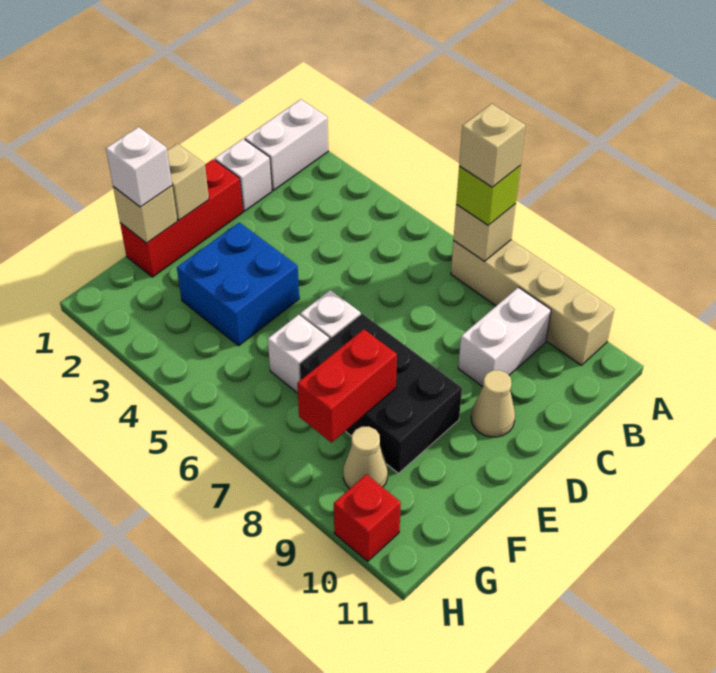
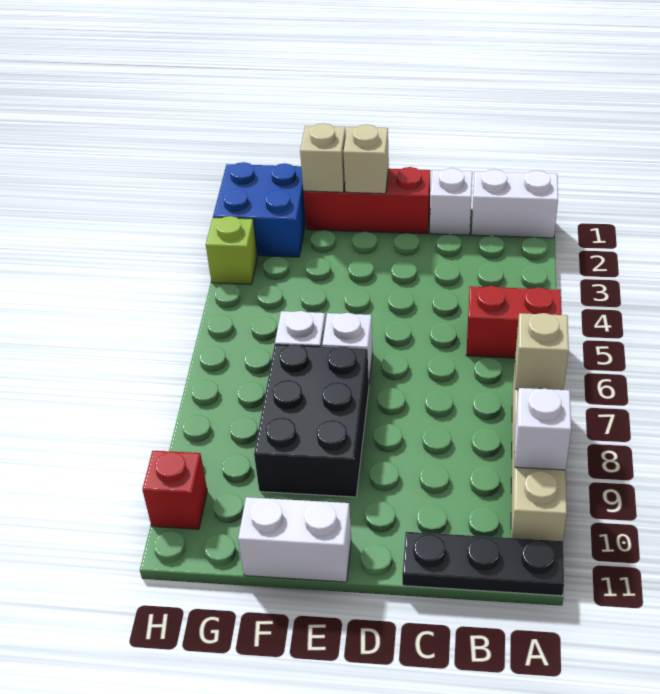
lime 1x1 brick [456,166,520,225] -> lime 1x1 brick moved to [206,216,257,284]
tan 1x1 brick [459,104,526,187] -> none
none -> black 1x3 plate [402,532,564,596]
white 1x2 brick [458,287,551,387] -> white 1x2 brick moved to [238,497,351,582]
tan 1x1 cone [471,370,515,437] -> none
blue 2x2 brick [177,222,299,346] -> blue 2x2 brick moved to [213,162,306,257]
white 1x1 brick [106,127,172,207] -> white 1x1 brick moved to [515,388,571,470]
red 1x2 brick [297,329,397,443] -> red 1x2 brick moved to [466,286,561,358]
tan 1x1 cone [343,427,388,489] -> none

